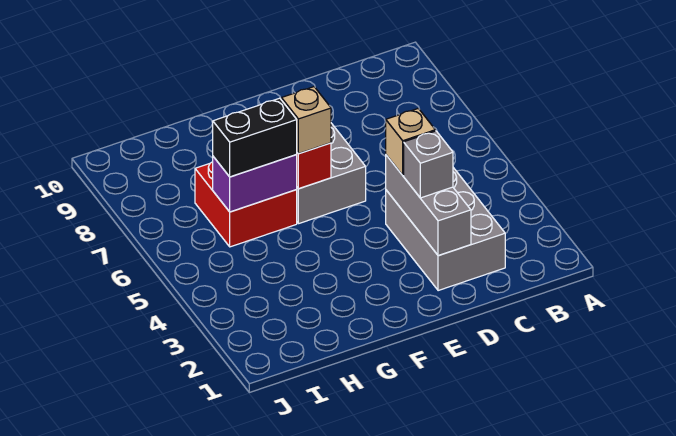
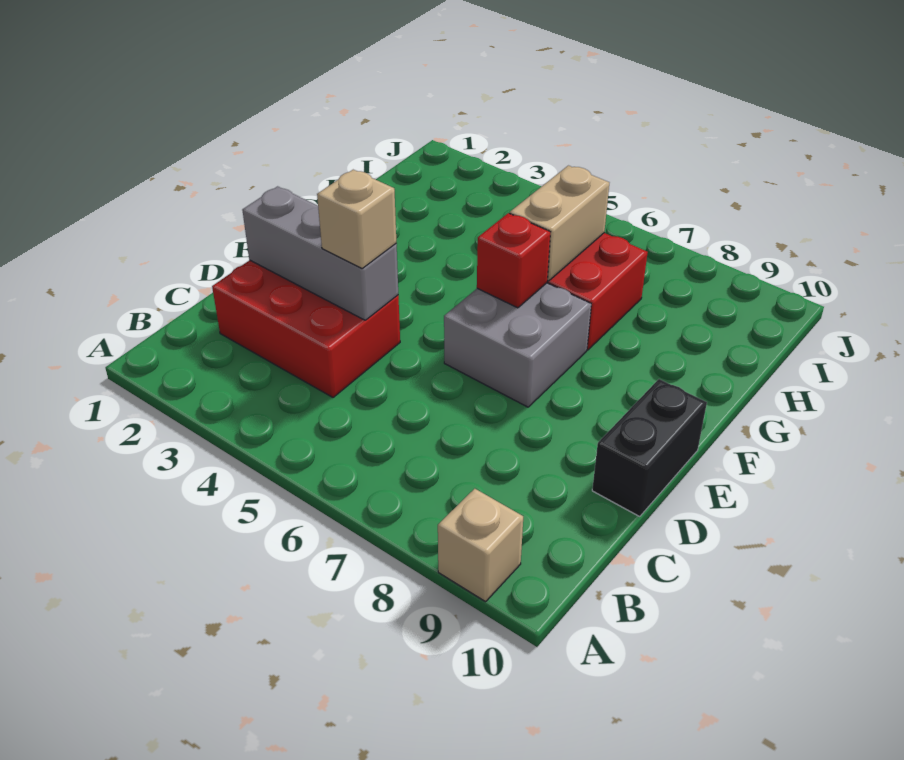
grey 2x3 brick [386,168,505,291] -> red 2x3 brick [212,260,400,397]
grey 1x1 brick [404,131,453,198] -> none
tan 1x1 brick [282,87,331,154] -> tan 1x1 brick moved to [438,489,523,602]
purple 1x2 brick [213,154,297,212] -> tan 1x2 brick [510,166,609,281]
black 1x2 brick [213,98,297,177] -> black 1x2 brick moved to [592,379,707,517]

